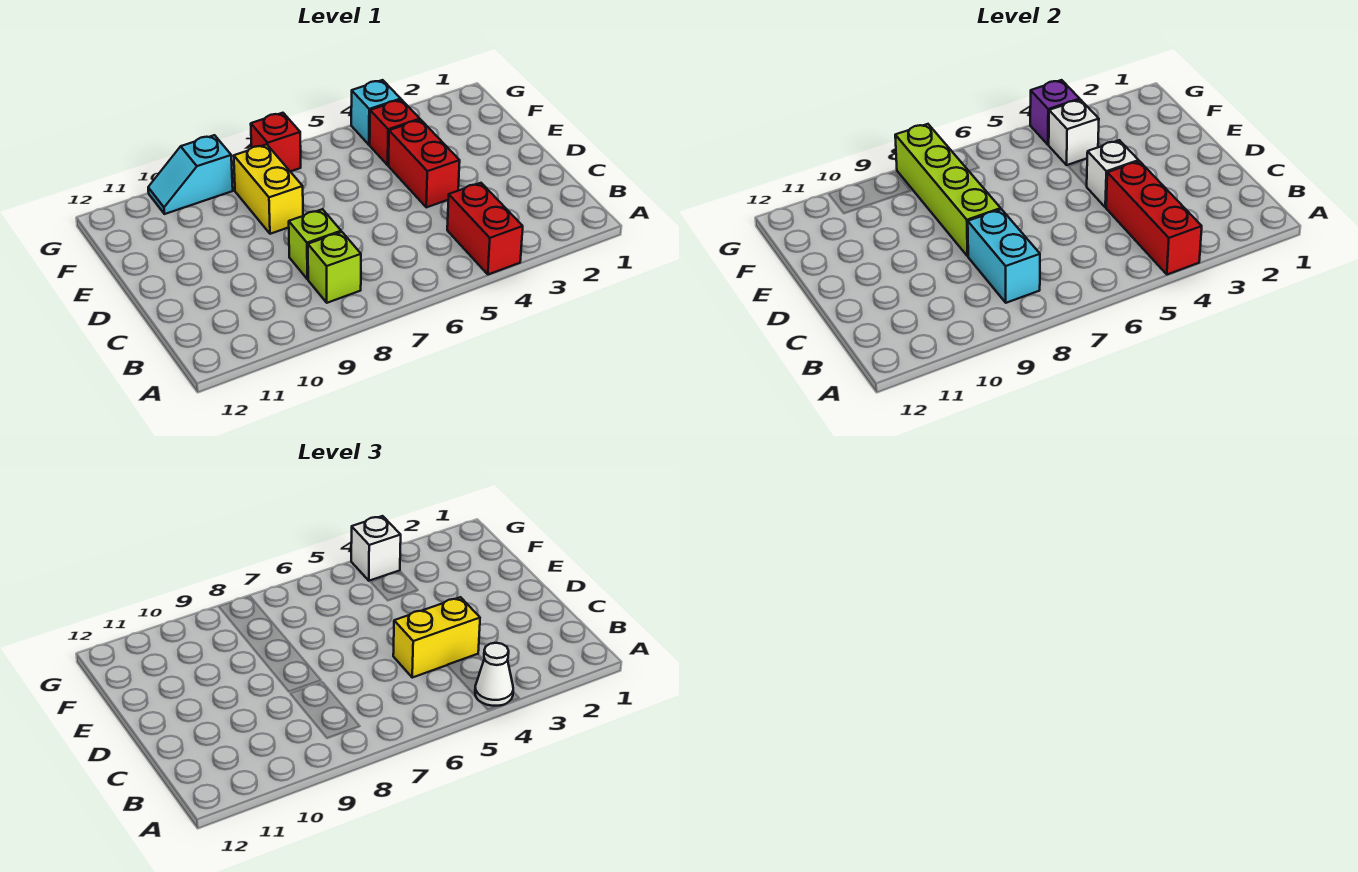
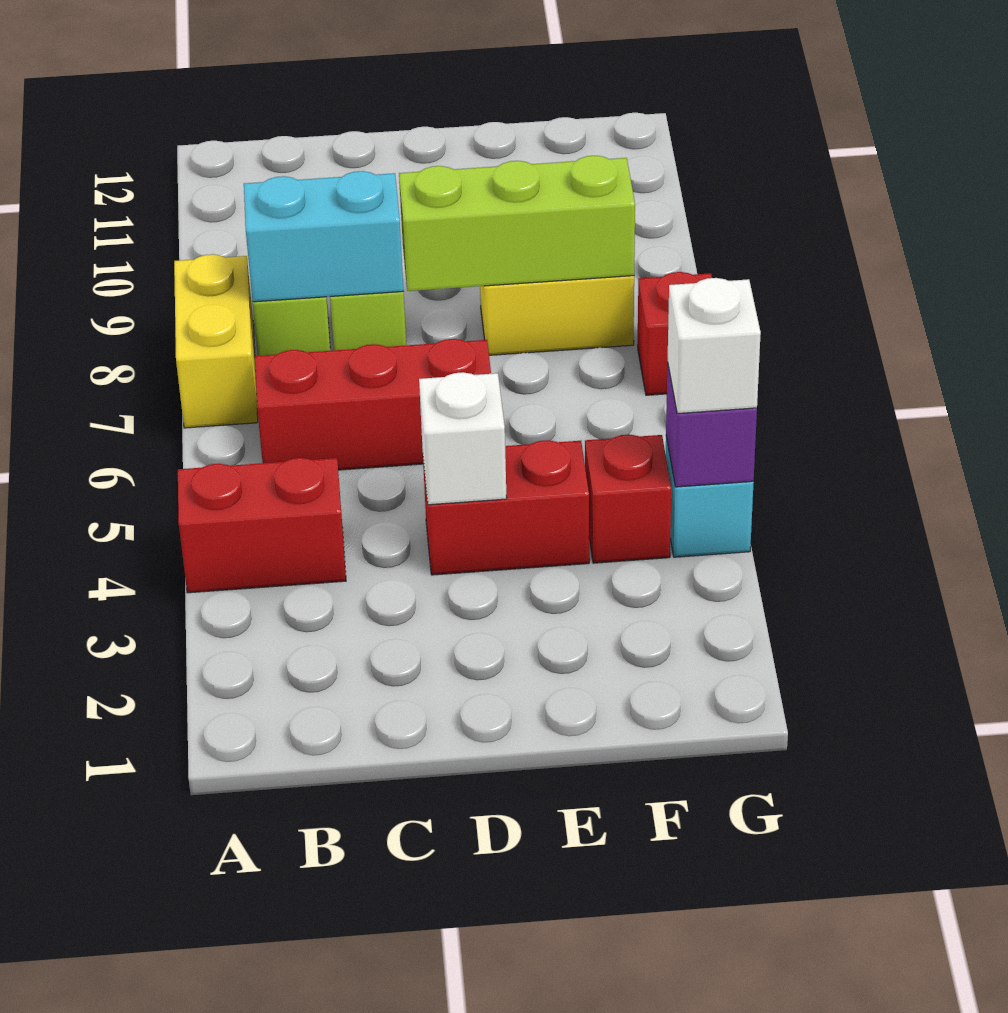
red 1x3 brick [1106,161,1202,274] -> red 1x3 brick moved to [255,339,491,470]
white 1x1 cone [475,643,513,706] -> none
yellow 1x2 brick [393,597,480,678] -> yellow 1x2 brick moved to [174,254,258,428]
lime 1x4 brick [895,124,1001,256] -> lime 1x3 brick [399,156,635,291]
white 1x1 brick [1049,100,1099,165] -> none
cyan 1x2 slope [148,135,233,214] -> none

